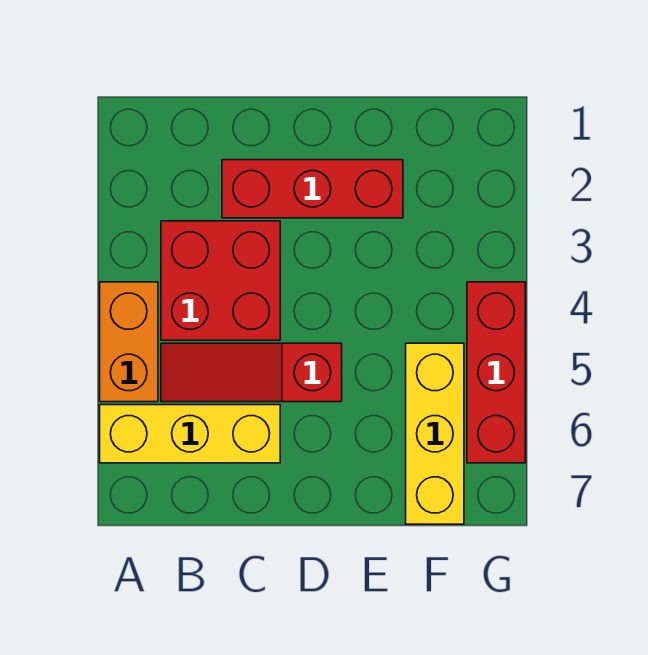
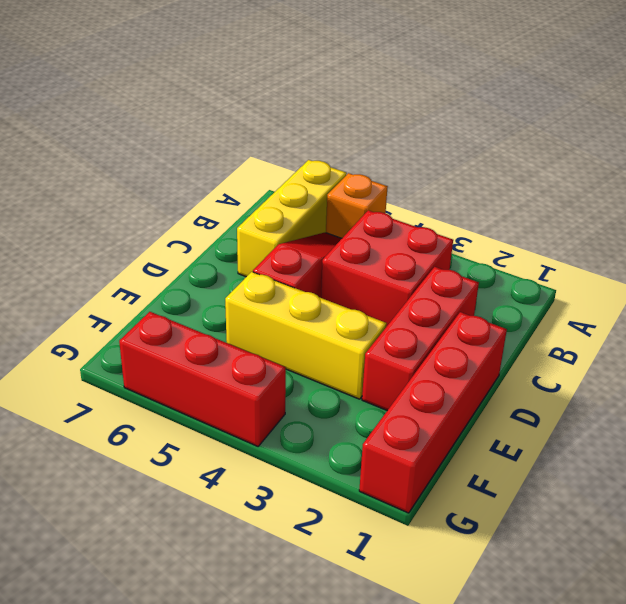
orange 1x2 brick [100,282,158,402] -> orange 1x1 brick [326,173,388,238]
none -> red 1x4 brick [359,312,507,513]
yellow 1x3 brick [406,343,464,524] -> yellow 1x3 brick moved to [225,272,387,399]

